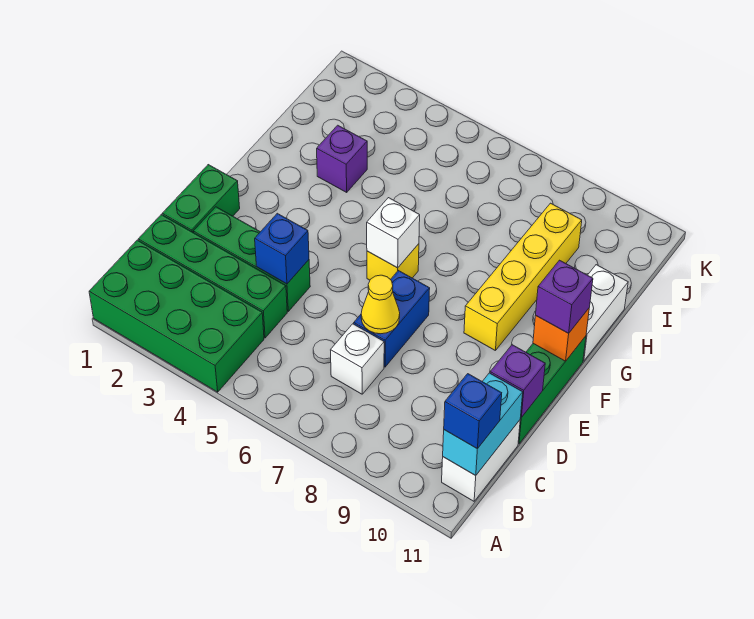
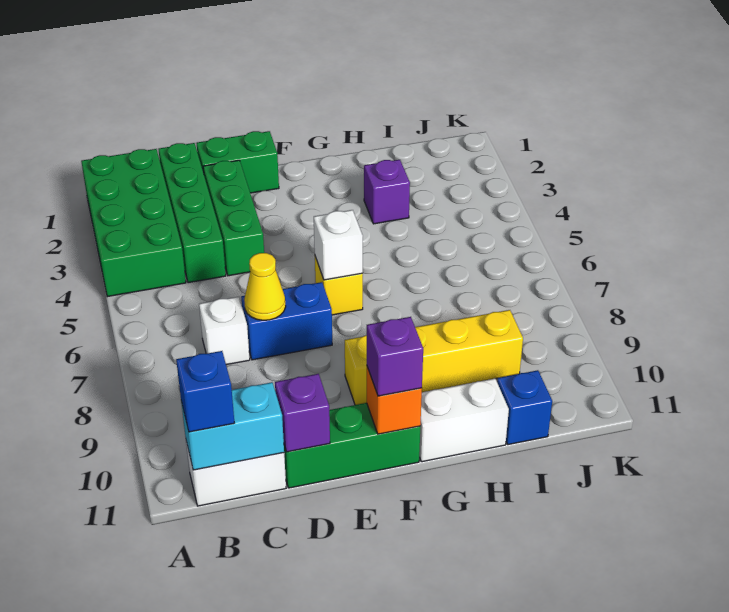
blue 1x1 brick [255,213,309,284] -> blue 1x1 brick moved to [497,370,552,445]

